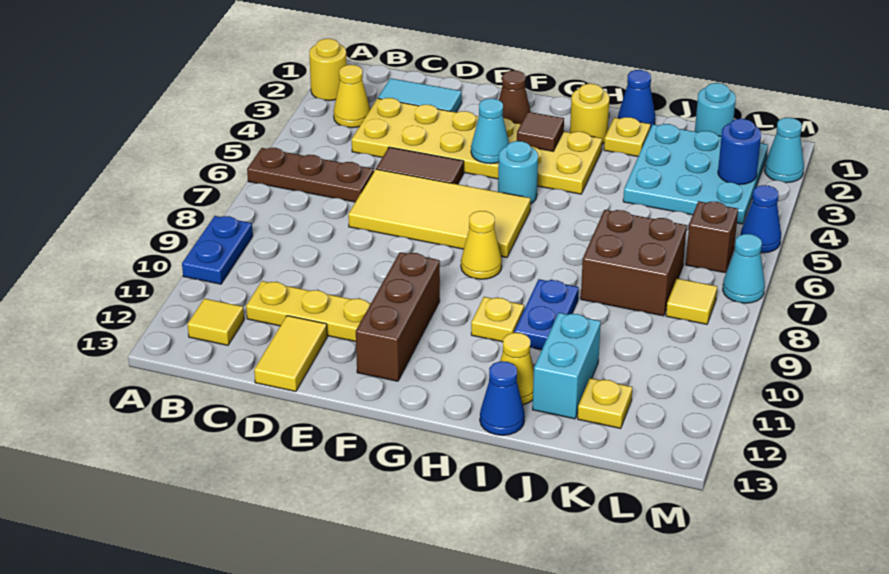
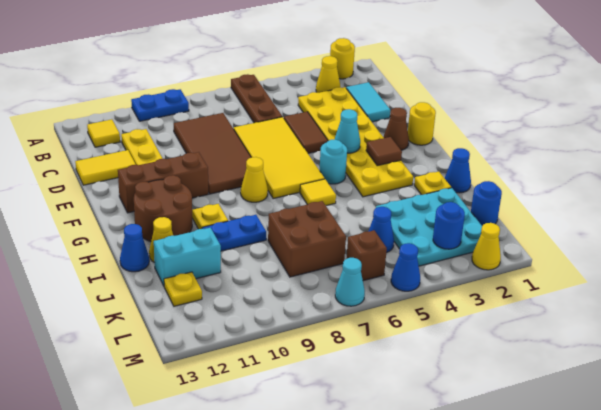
none -> brown 2x4 tile [174,113,251,194]
none -> brown 2x2 round brick [134,175,192,241]
yellow 1x1 round brick [570,84,610,144] -> yellow 1x1 round brick moved to [408,102,436,145]
cyan 1x1 round brick [695,83,736,136] -> blue 1x1 round brick [471,181,502,226]
none -> blue 1x1 cone [368,207,394,253]
yellow 1x1 tile [666,278,717,324] -> yellow 1x1 tile moved to [300,179,336,206]
cyan 1x1 cone [765,118,804,183] -> yellow 1x1 cone [472,223,501,270]

